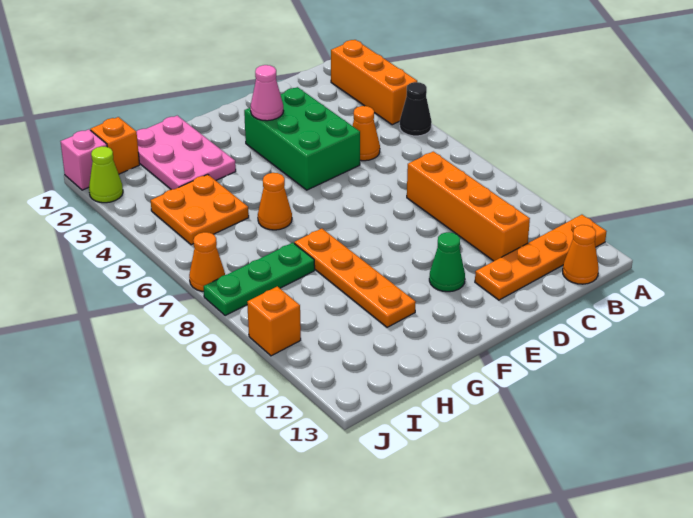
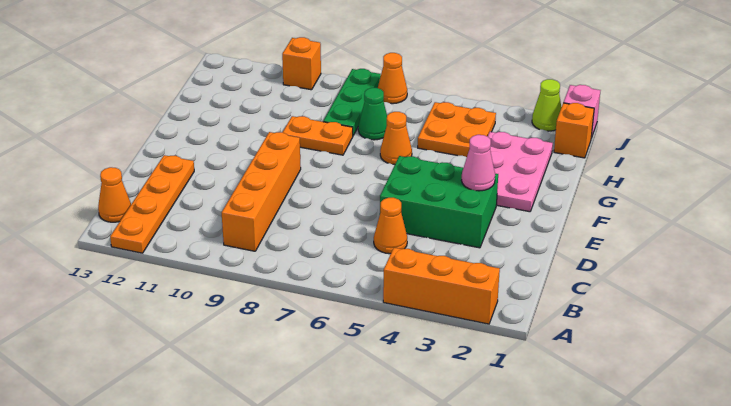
black 1x1 cone [400,82,432,136] -> none
orange 1x4 brick [407,152,530,261] -> orange 1x4 brick turned to [222,132,301,251]
green 1x1 cone [429,232,465,292] -> green 1x1 cone moved to [358,88,387,140]
pink 2x3 plate [136,116,236,190] -> pink 2x3 plate turned to [488,132,553,212]
orange 1x4 plate [294,228,416,327] -> orange 1x2 plate [283,116,353,155]

